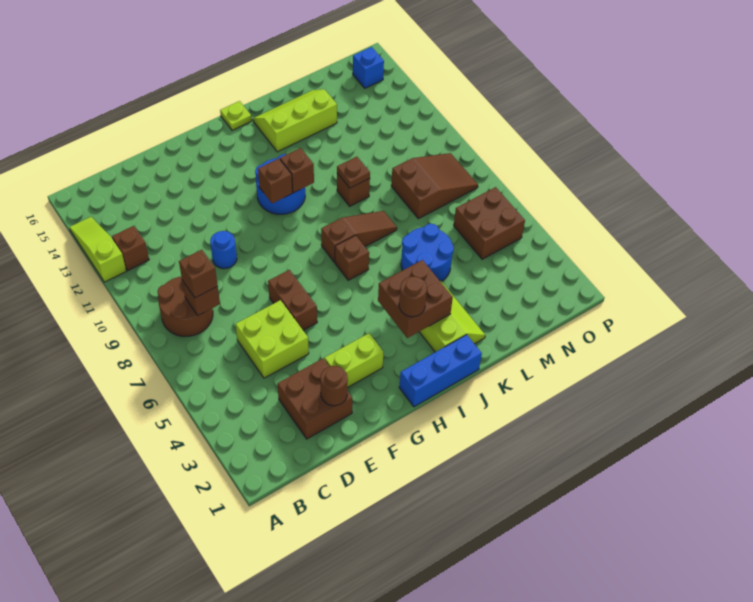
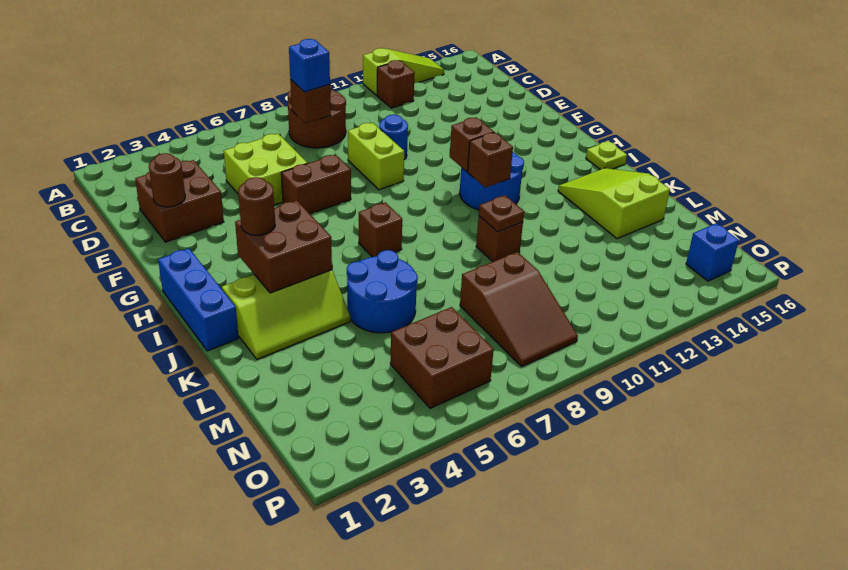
brown 1x1 brick [179,250,218,298] -> blue 1x1 brick [289,39,330,92]
lime 1x2 brick [324,333,383,388] -> lime 1x2 brick moved to [348,123,404,190]
brown 1x3 slope [321,211,397,263] -> none
lime 2x3 slope [253,89,337,152] -> lime 2x3 slope turned to [558,168,670,239]

